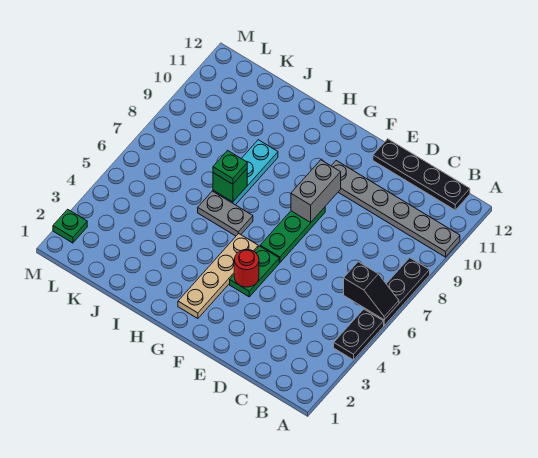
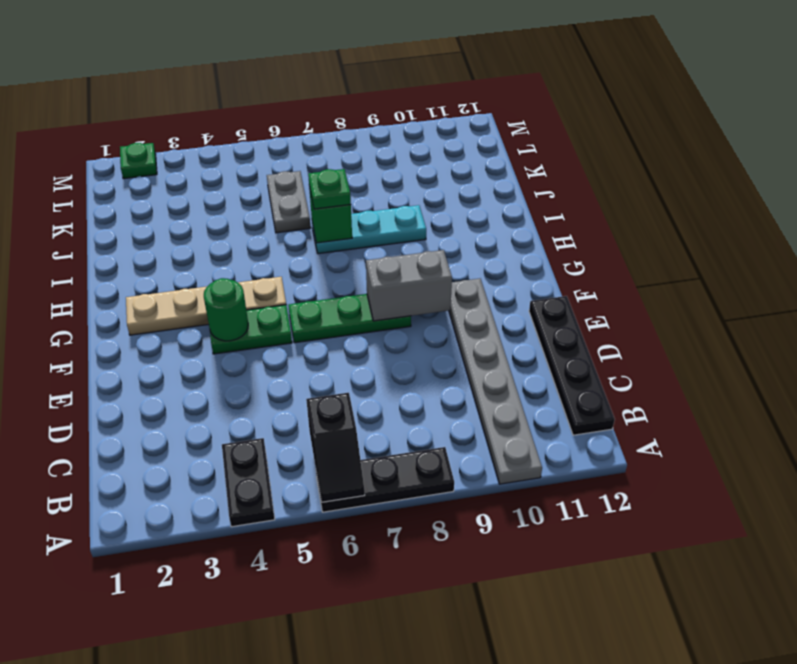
black 1x2 plate [334,309,384,360] -> black 1x2 plate turned to [222,438,275,527]
red 1x1 round brick [234,249,259,287] -> green 1x1 round brick [204,278,248,341]
grey 1x2 plate [198,191,253,236] -> grey 1x2 plate moved to [267,171,311,233]

